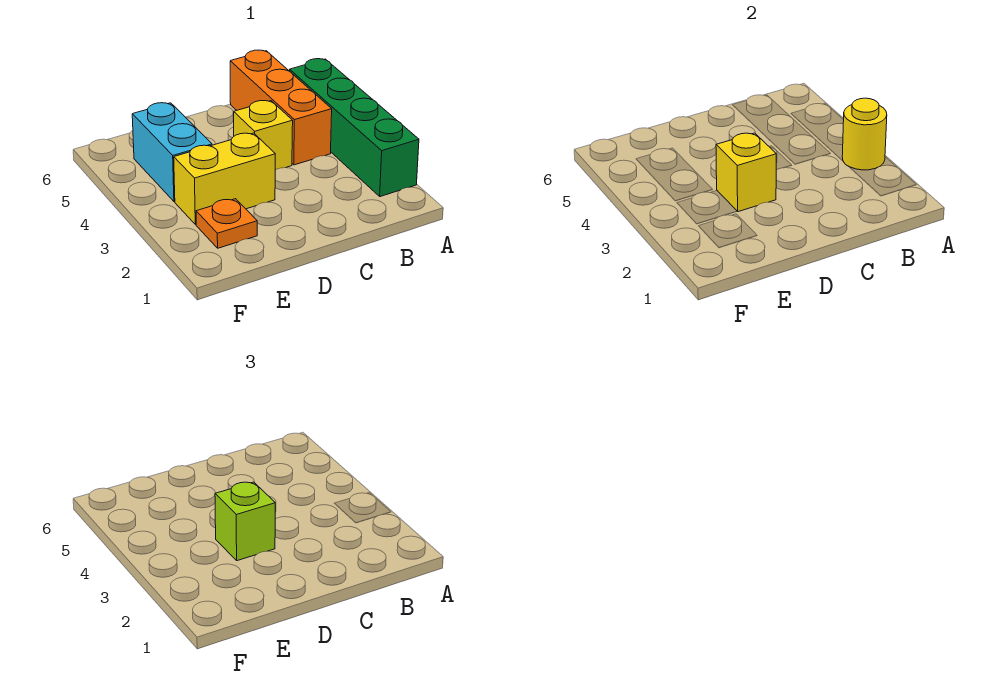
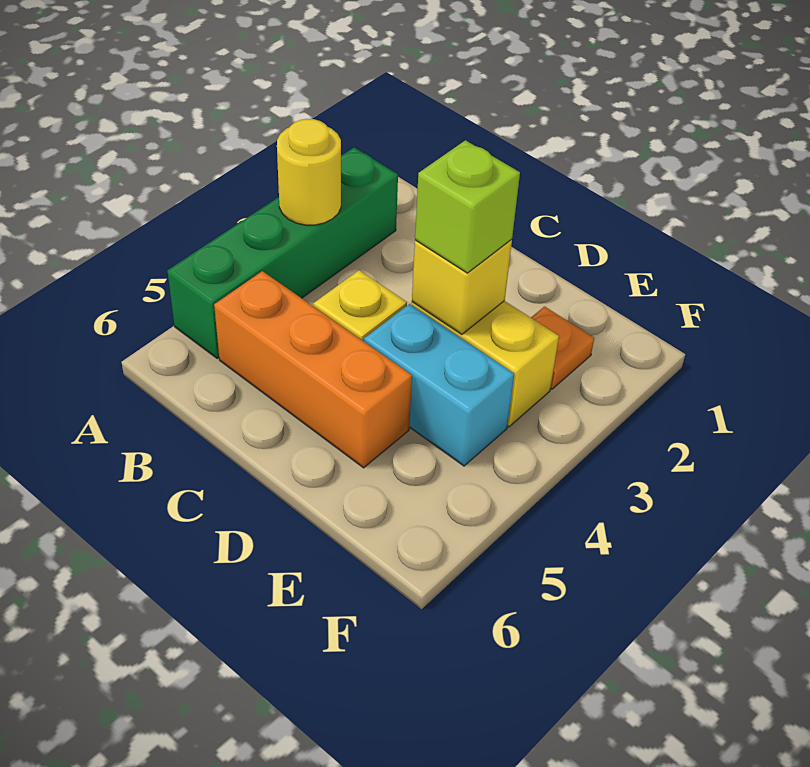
orange 1x3 brick [230,50,332,165] -> orange 1x3 brick turned to [214,271,412,468]
cyan 1x2 brick [132,103,212,202] -> cyan 1x2 brick turned to [364,304,514,466]

